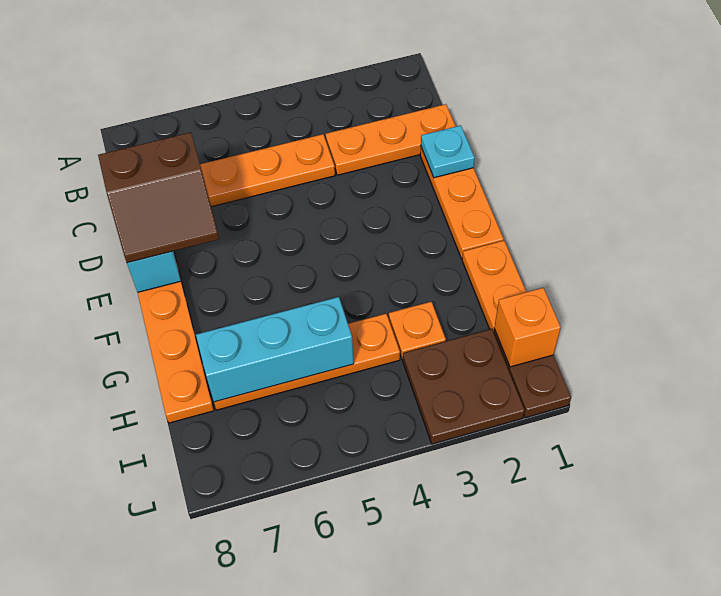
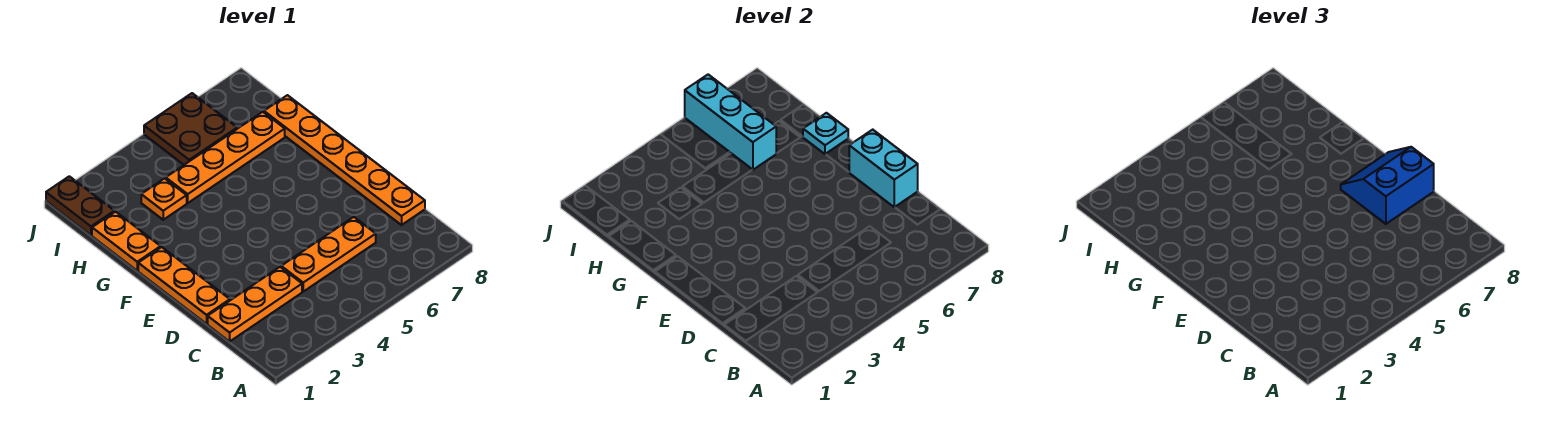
cyan 1x1 plate [421,126,475,178] -> cyan 1x1 plate moved to [803,113,848,154]
brown 2x2 slope [98,132,219,263] -> blue 2x2 slope [1341,147,1434,224]
cyan 1x3 brick [196,297,354,402] -> cyan 1x3 brick turned to [685,75,776,170]
orange 1x1 brick [494,288,561,367] -> none
brown 2x2 plate [403,329,525,444] -> brown 2x2 plate moved to [144,93,237,165]

